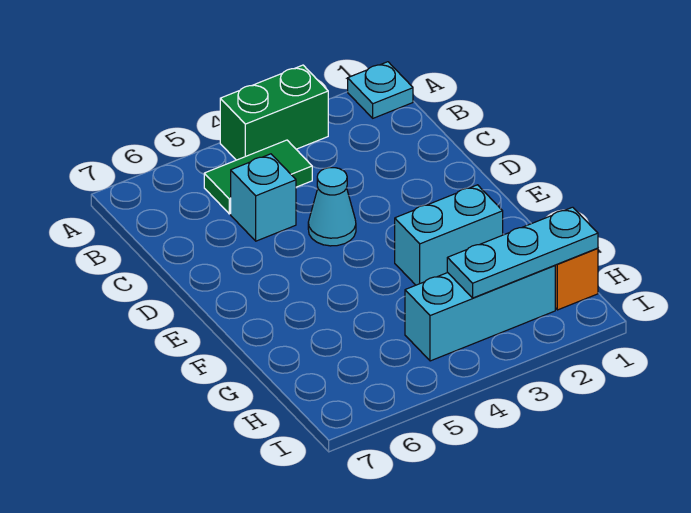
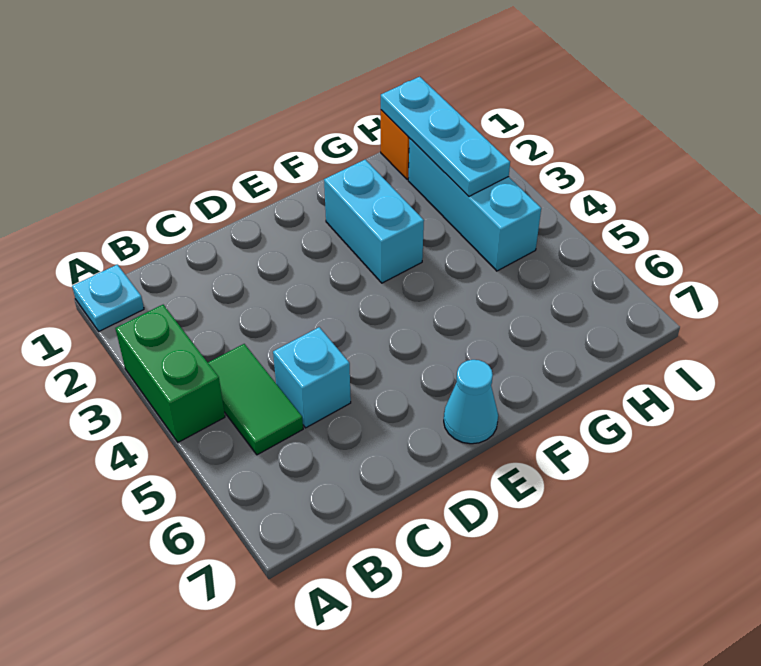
cyan 1x1 cone [308,168,356,246] -> cyan 1x1 cone moved to [444,360,498,444]

